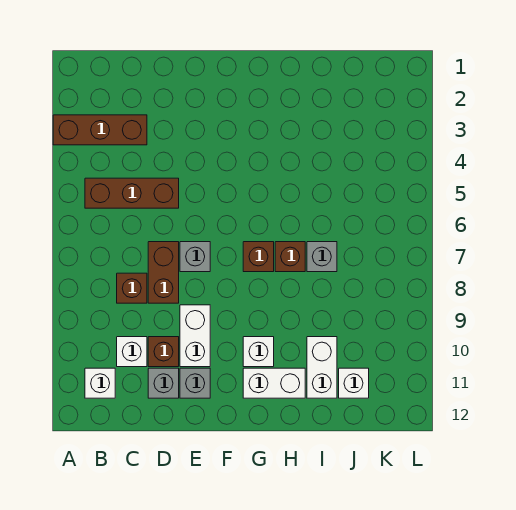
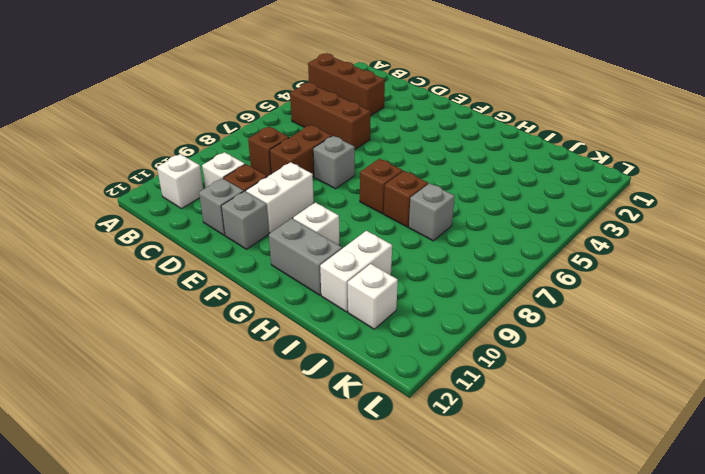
white 1x2 brick [243,368,305,398] -> grey 1x2 brick [269,218,342,295]

